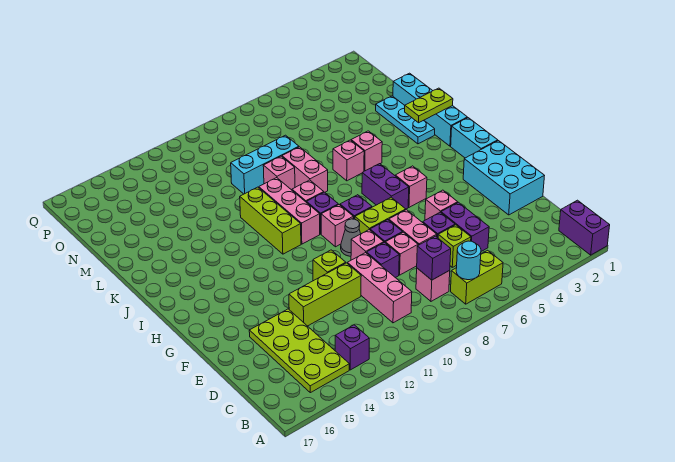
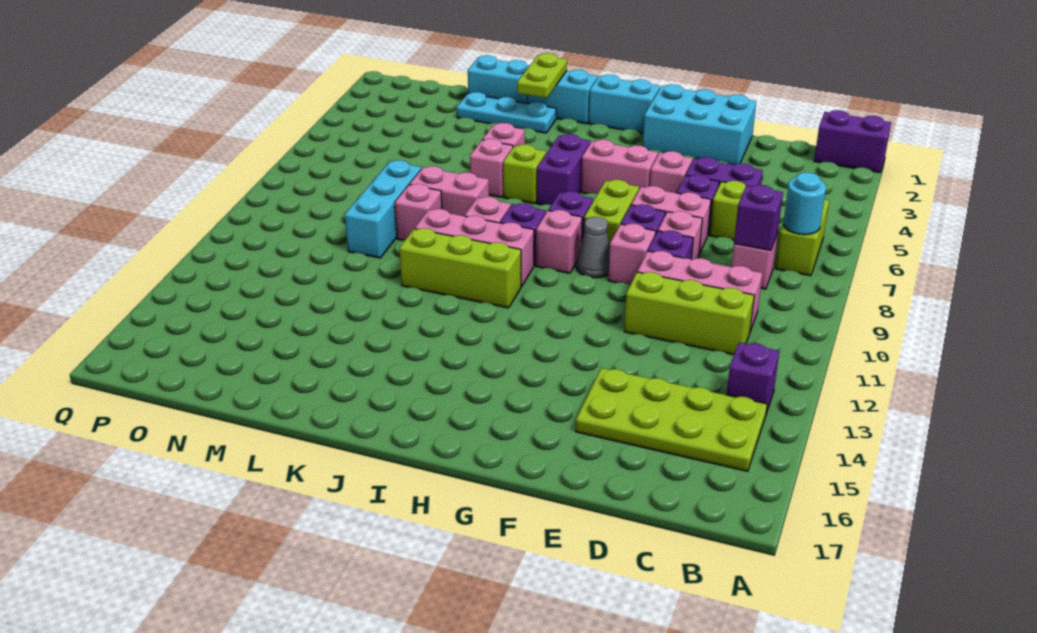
lime 1x3 brick [289,263,361,326] -> lime 1x3 brick turned to [624,272,754,355]
lime 1x1 brick [313,250,346,281] -> lime 1x1 brick moved to [503,144,546,203]
pink 1x1 brick [395,166,427,207] -> pink 1x2 brick [581,140,658,194]
purple 1x2 brick [362,164,409,209] -> purple 1x2 brick turned to [537,134,590,205]

